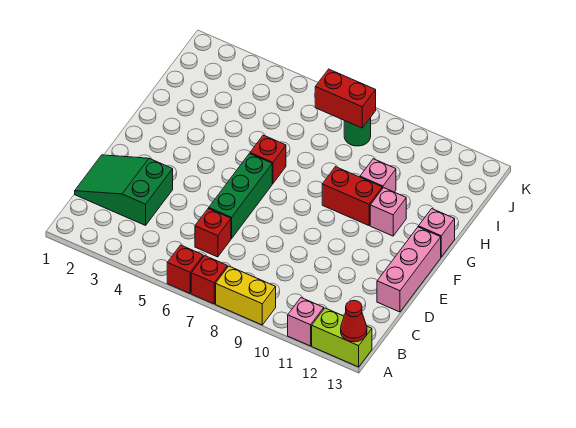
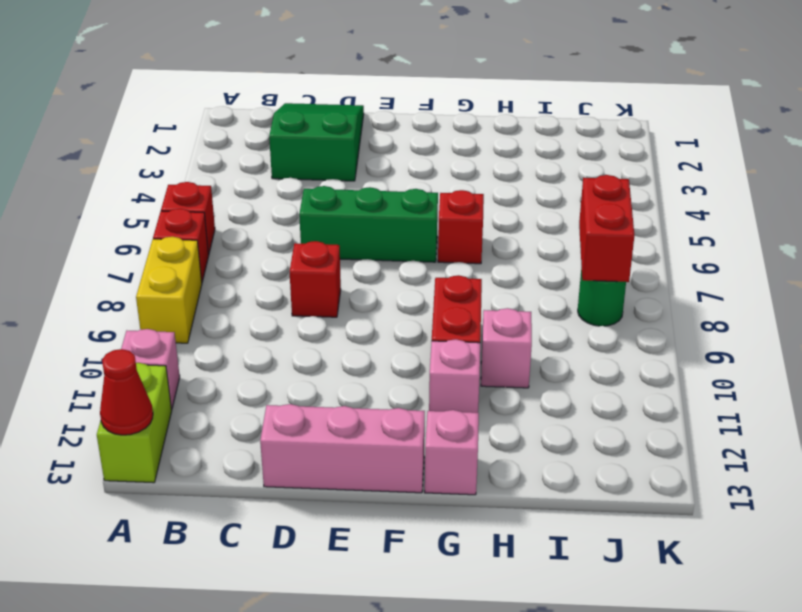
red 1x1 brick [195,208,231,257] -> red 1x1 brick moved to [290,241,341,317]

